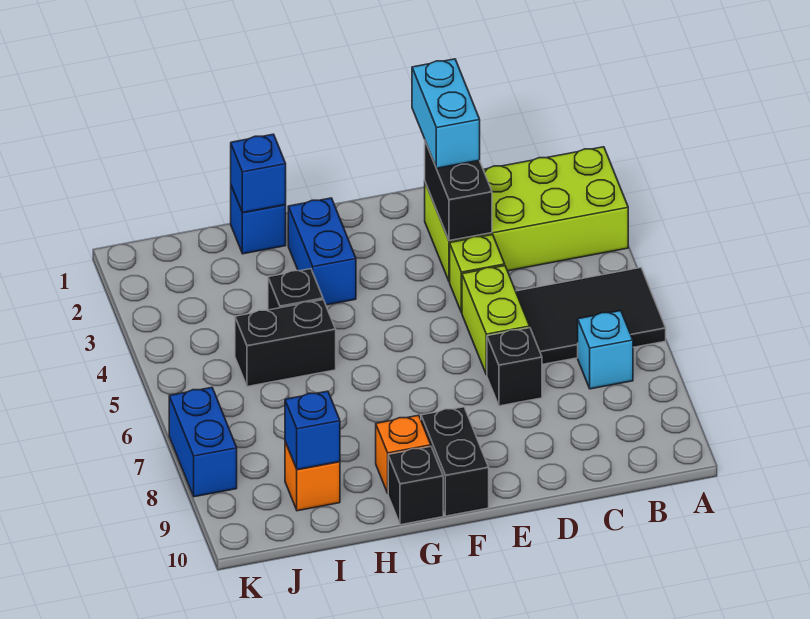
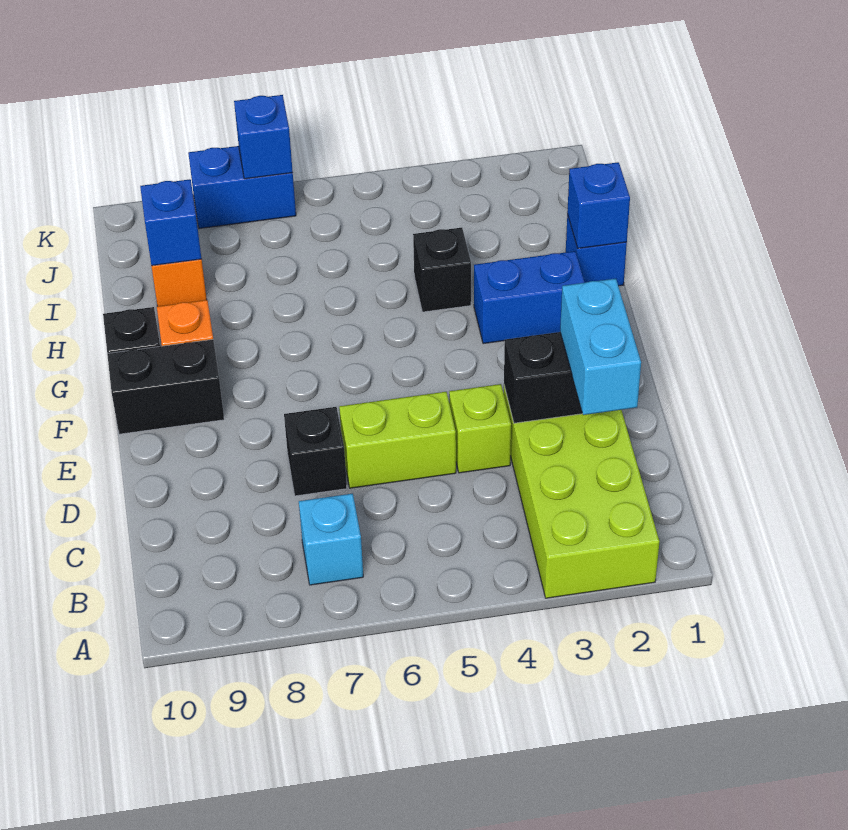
black 2x3 tile [516,268,666,365] -> none
cyan 1x2 brick [412,59,480,168] -> cyan 1x2 brick turned to [560,279,641,415]
black 1x2 brick [235,300,336,387] -> none
none -> blue 1x1 brick [234,95,293,179]

